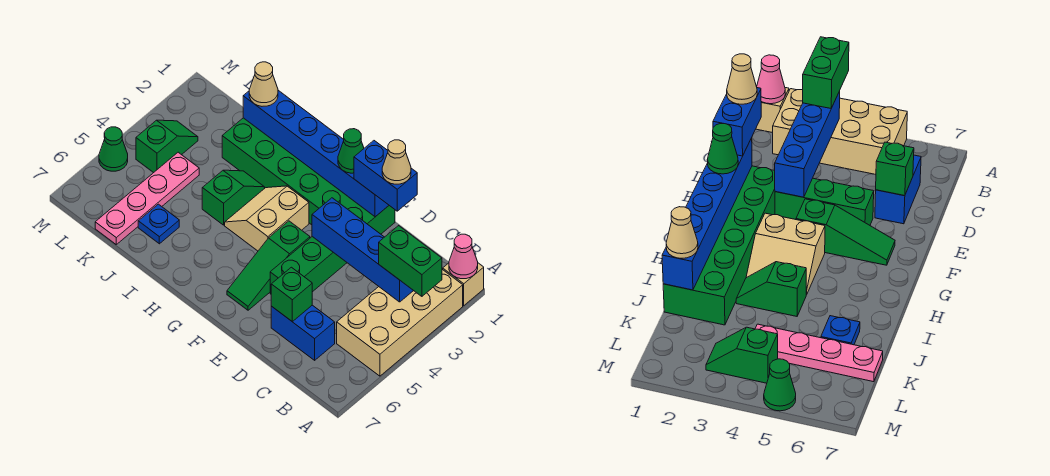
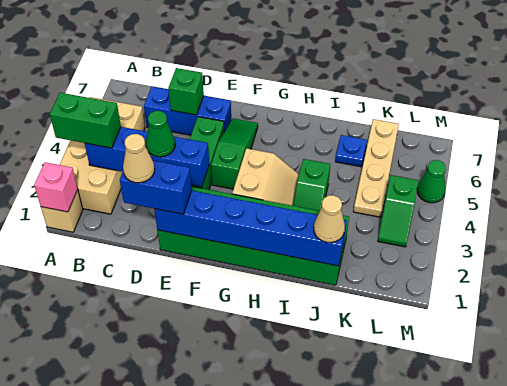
pink 1x1 cone [449,234,478,279] -> pink 1x1 brick [34,162,78,212]
blue 1x2 brick [271,305,335,360] -> blue 1x3 brick [144,86,231,135]
green 1x1 cone [338,129,364,173] -> green 1x1 cone moved to [146,111,175,157]
pink 1x4 plate [95,152,199,244] -> tan 1x4 plate [353,119,399,217]

